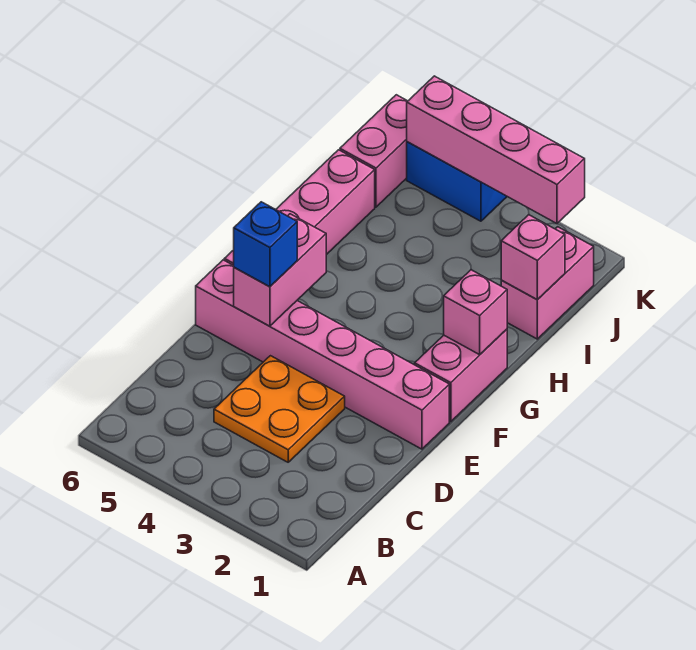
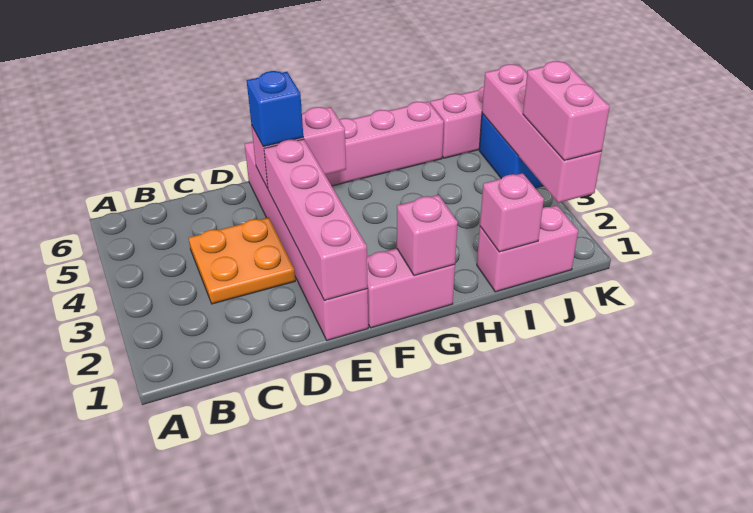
none -> pink 1x4 brick [264,139,368,300]
none -> pink 1x2 brick [523,61,610,160]

